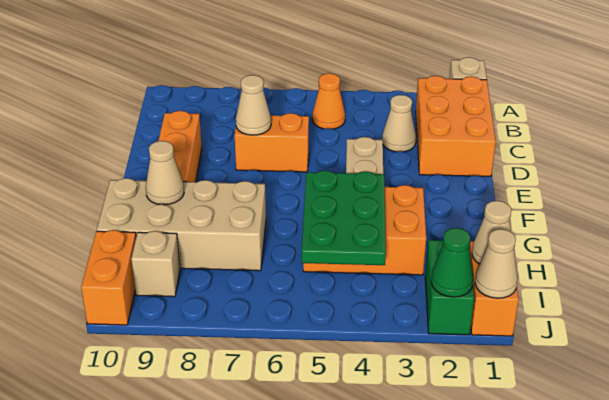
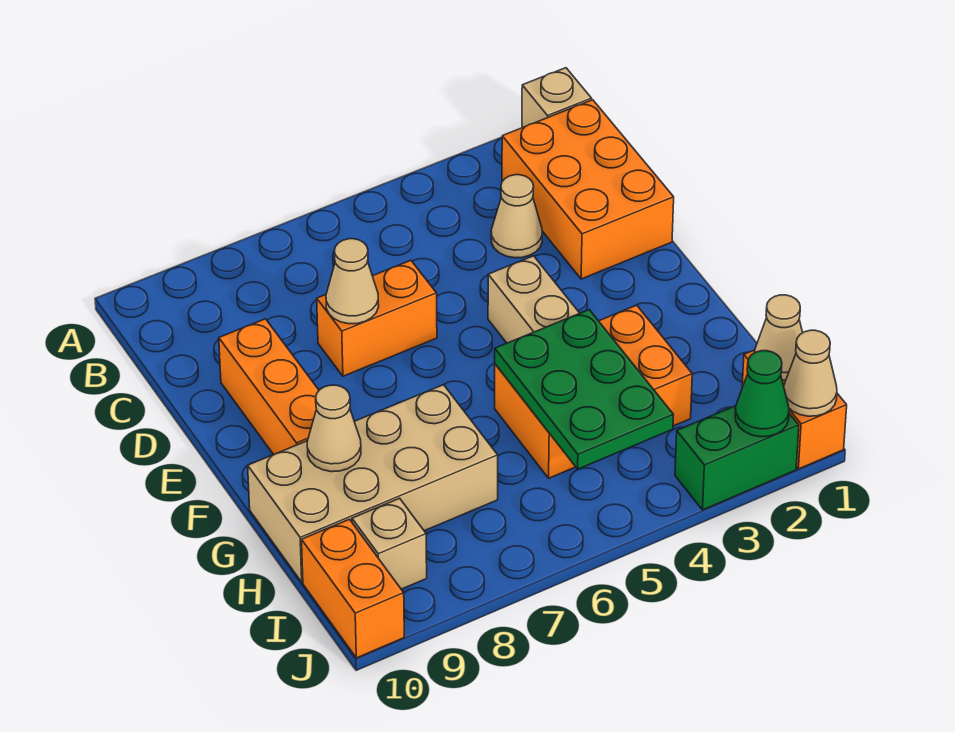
orange 1x1 cone [312,73,345,129] -> none
green 1x2 brick [425,240,474,335] -> green 1x2 brick turned to [675,406,799,510]

